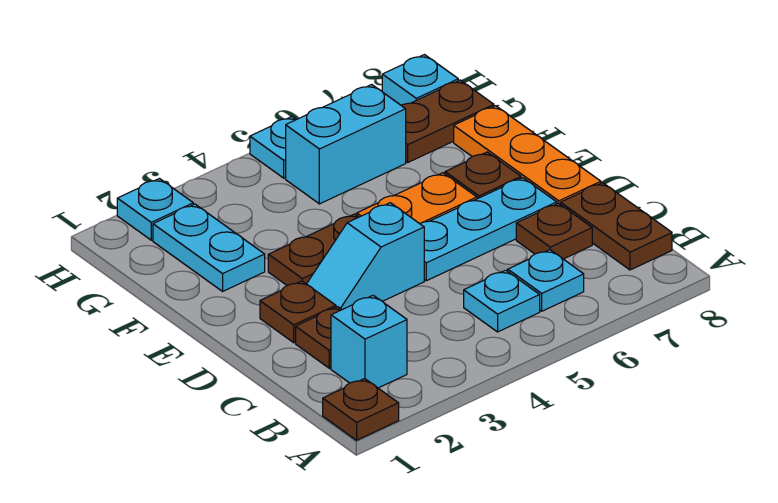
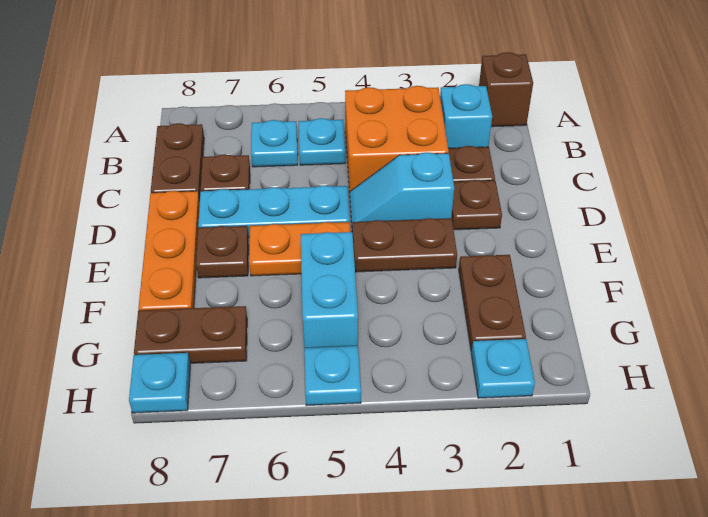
brown 1x1 plate [323,379,399,440] -> brown 1x1 brick [479,52,533,127]
none -> orange 2x2 brick [345,86,449,192]
cyan 1x2 slope [307,203,424,310] -> cyan 1x2 slope turned to [350,152,454,222]
cyan 1x2 plate [153,204,265,291] -> brown 1x2 plate [459,255,526,352]
cyan 1x2 brick [286,85,406,204] -> cyan 1x2 brick turned to [301,232,358,348]

